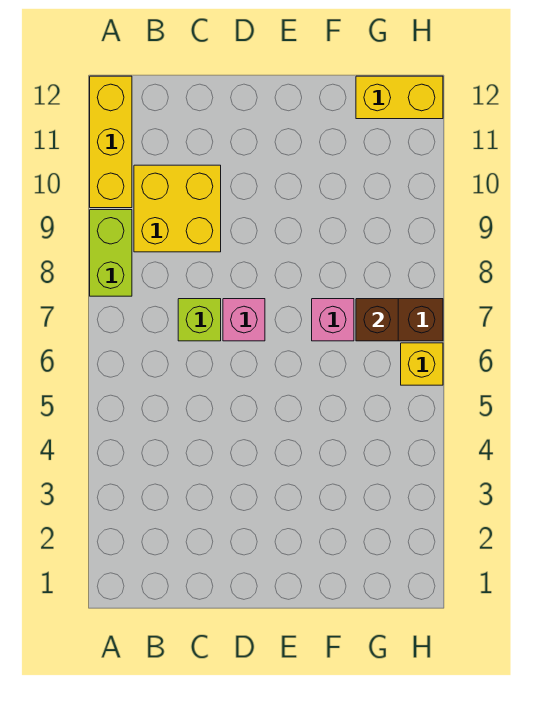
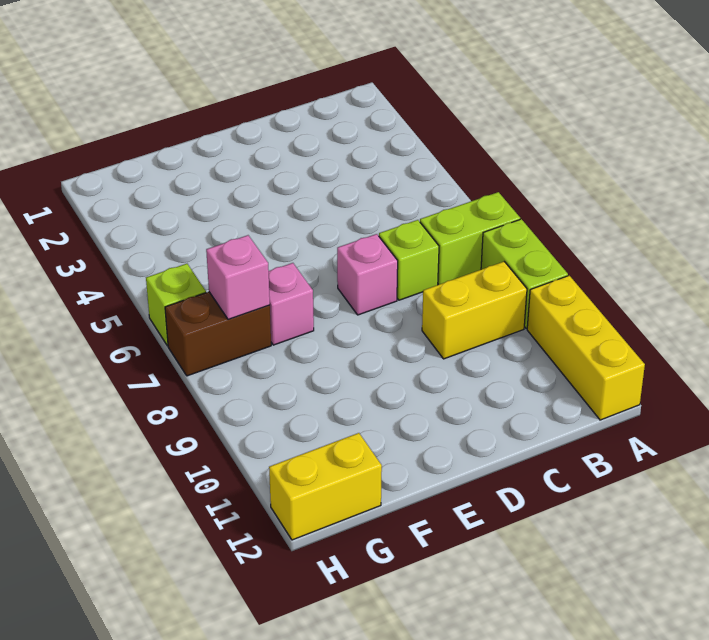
none -> lime 1x2 brick [420,192,520,285]
yellow 2x2 brick [134,165,221,252] -> yellow 1x2 brick [422,262,527,359]
brown 1x1 brick [356,299,398,341] -> pink 1x1 brick [206,235,270,319]
yellow 1x1 brick [401,343,443,385] -> lime 1x1 brick [146,264,206,346]

